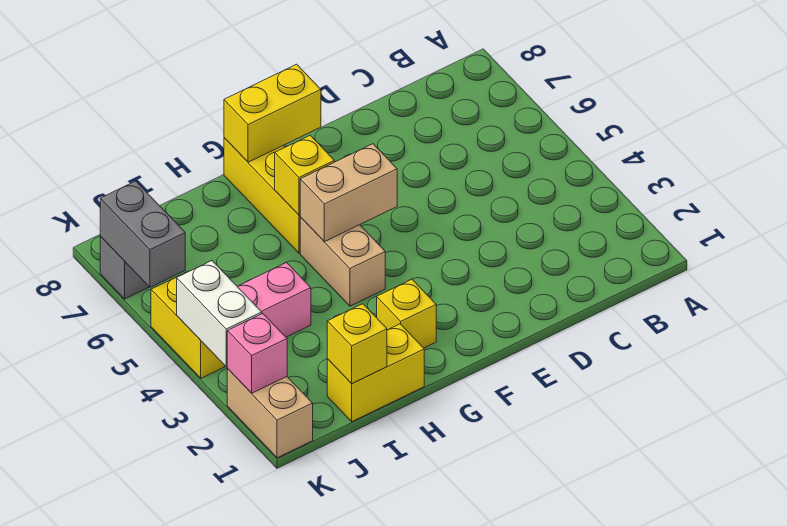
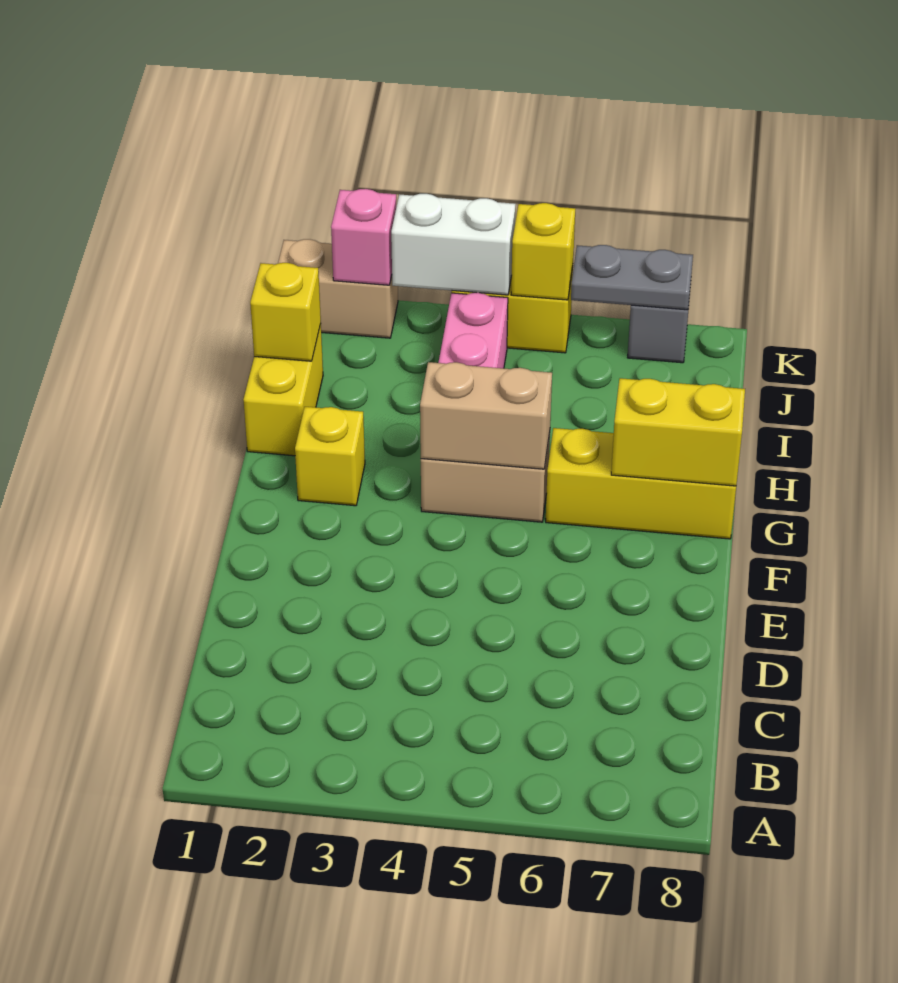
tan 1x2 brick [300,144,397,242] -> tan 1x2 brick turned to [420,362,552,469]
yellow 1x2 brick [224,64,321,162] -> yellow 1x2 brick turned to [611,378,745,486]
yellow 1x1 brick [275,135,335,215] -> yellow 1x1 brick moved to [511,203,575,300]
grey 1x2 brick [100,181,185,287] -> grey 1x2 plate [571,245,693,310]

